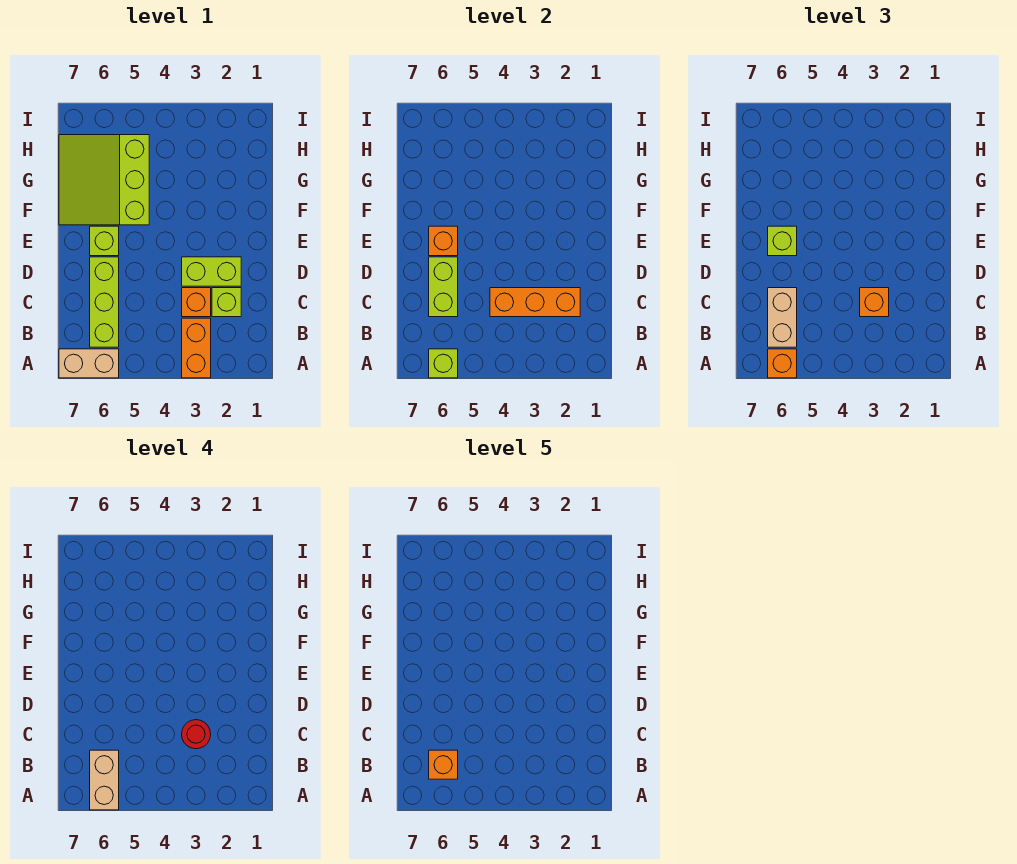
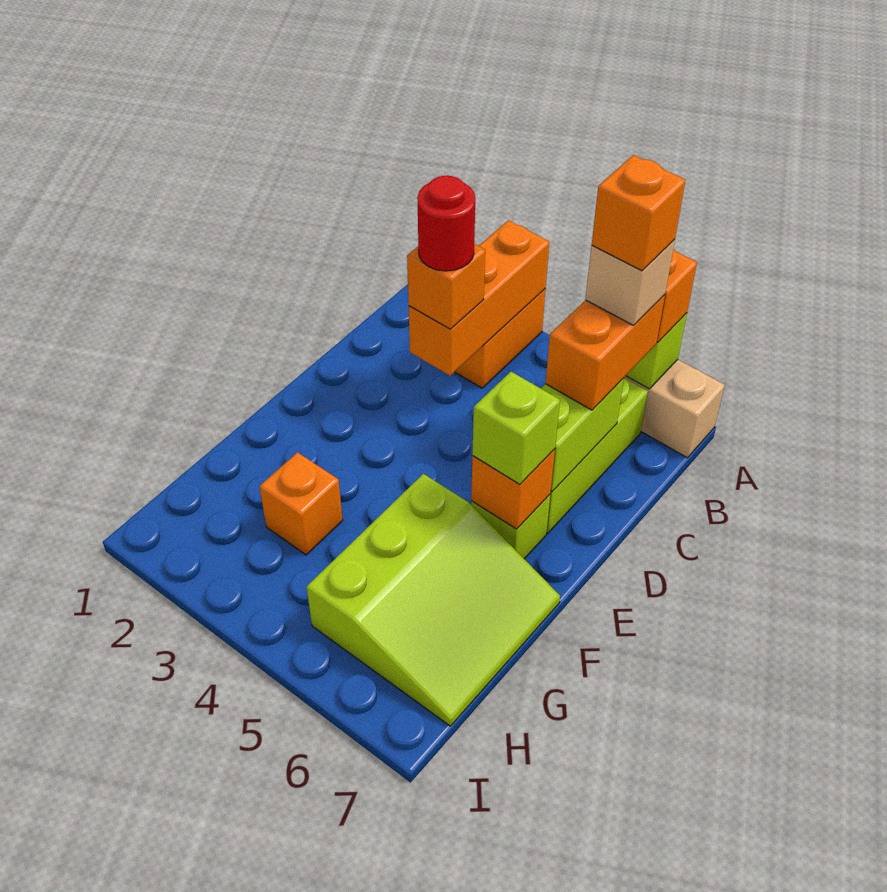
tan 1x2 brick [90,750,119,810] -> tan 1x1 brick [585,239,675,325]
tan 1x2 brick [768,288,797,347] -> orange 1x2 brick [545,295,665,410]
lime 1x1 brick [212,288,241,317] -> none
orange 1x3 brick [490,288,580,317] -> orange 1x3 brick turned to [409,220,549,376]
orange 1x1 brick [182,288,211,317] -> orange 1x1 brick moved to [259,452,343,555]
lime 1x2 brick [182,257,241,286] -> none

